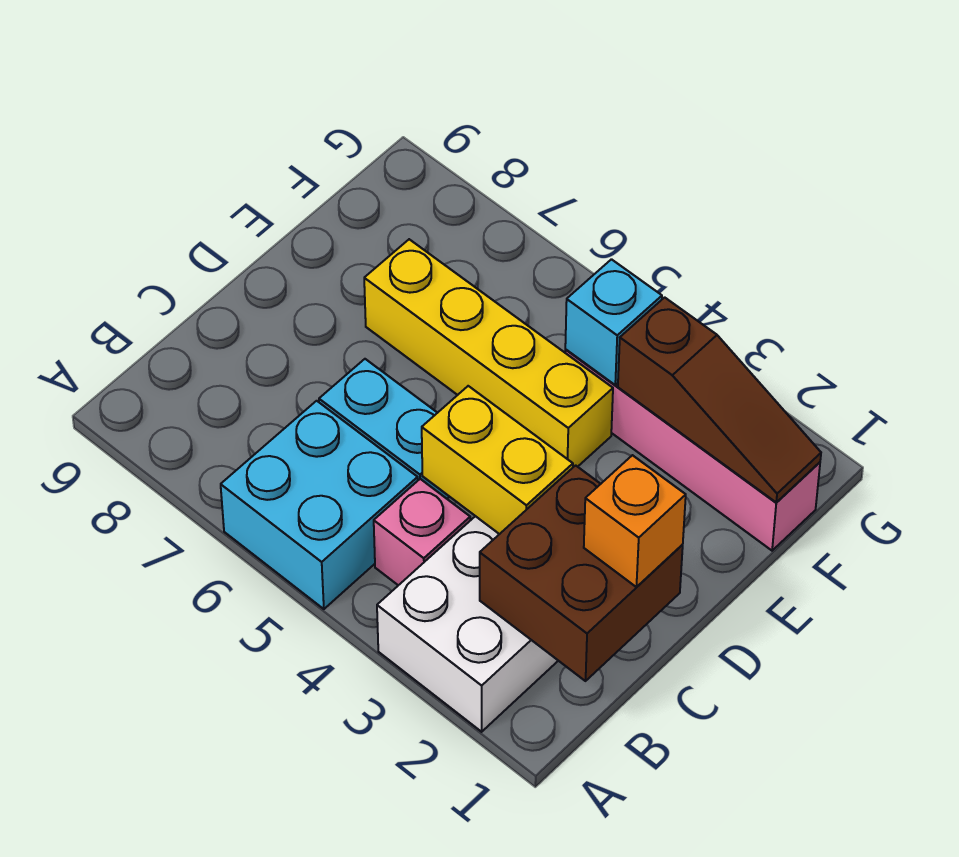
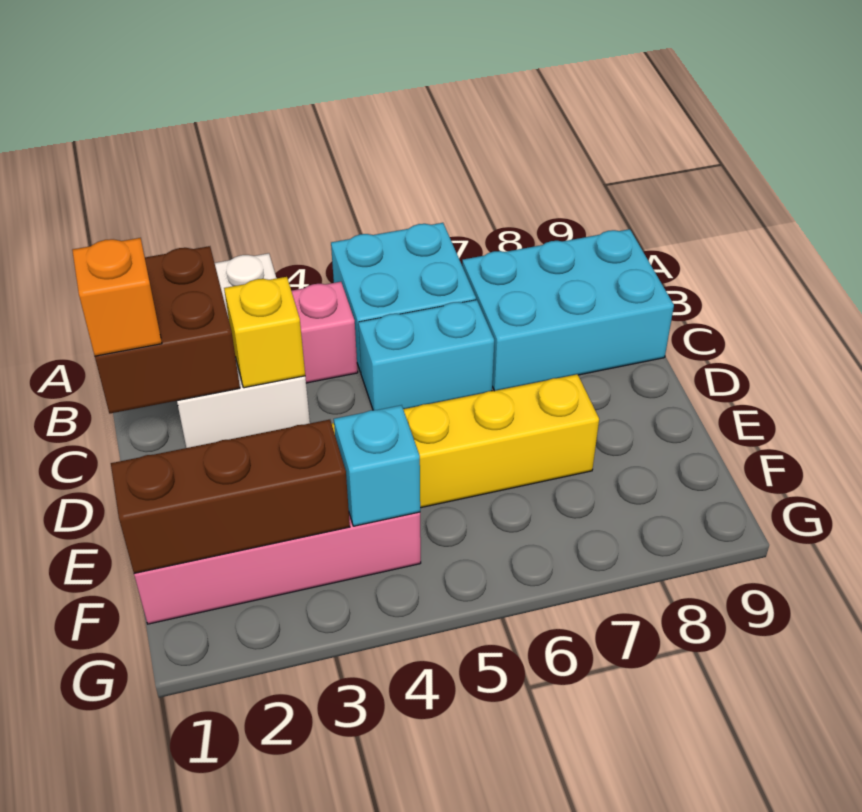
none -> cyan 2x3 brick [462,229,674,391]
yellow 1x2 brick [422,386,573,534] -> yellow 1x1 brick [224,277,305,388]
brown 1x3 slope [618,297,821,503] -> brown 1x3 brick [111,420,350,573]

